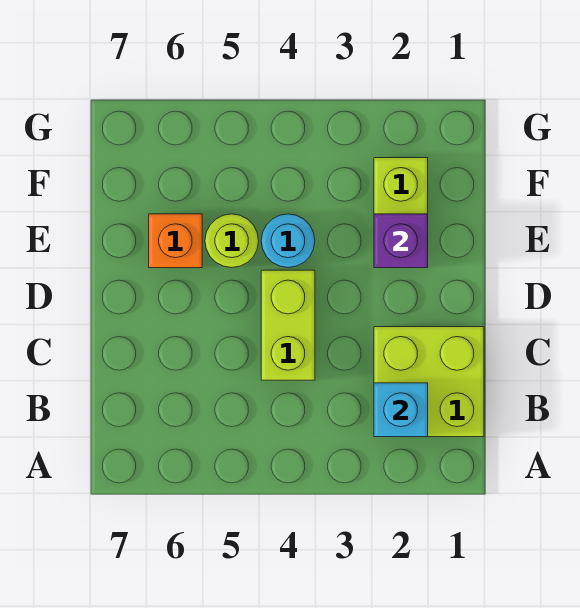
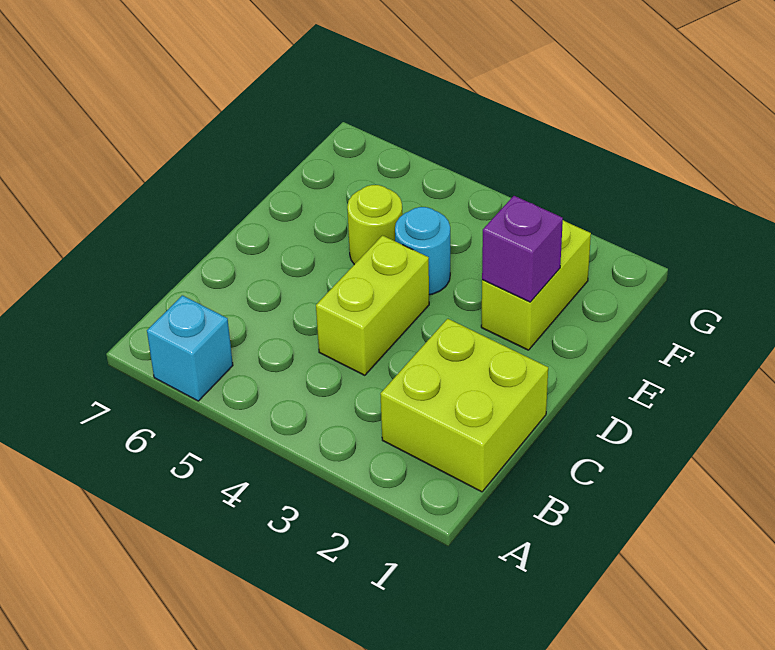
cyan 1x1 brick [374,383,428,437] -> cyan 1x1 brick moved to [147,295,233,401]
orange 1x1 brick [149,214,202,268] -> none

